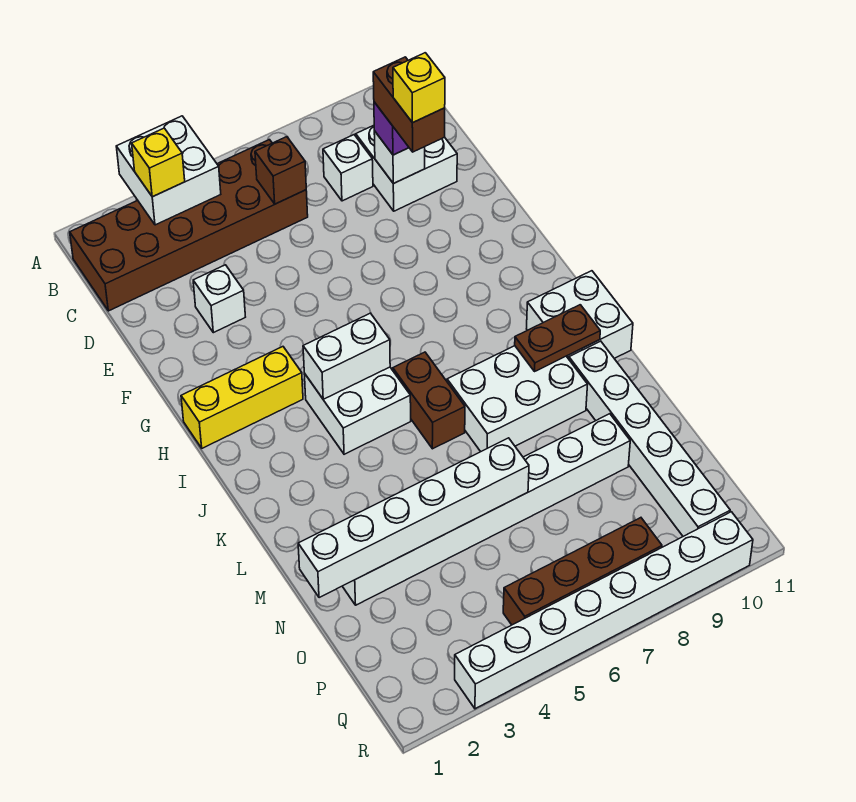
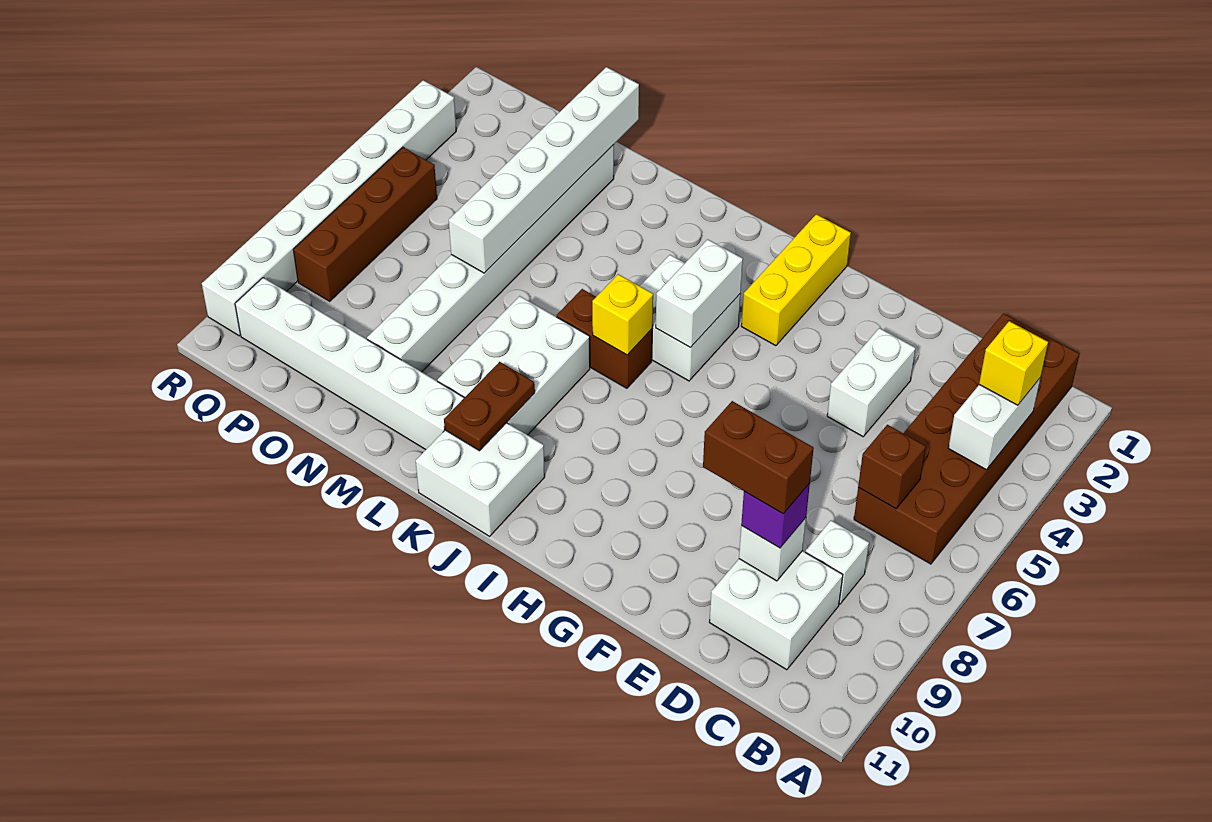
white 2x2 brick [116,116,221,225] -> white 1x2 brick [948,379,1040,470]
white 1x1 brick [193,265,245,333] -> white 1x2 brick [827,328,915,437]
yellow 1x1 brick [393,53,445,123] -> yellow 1x1 brick moved to [592,274,653,355]

